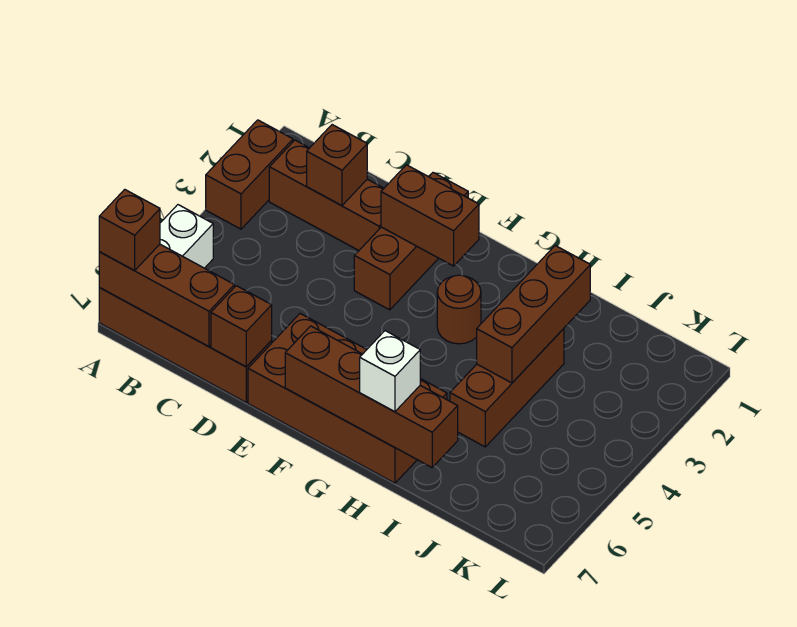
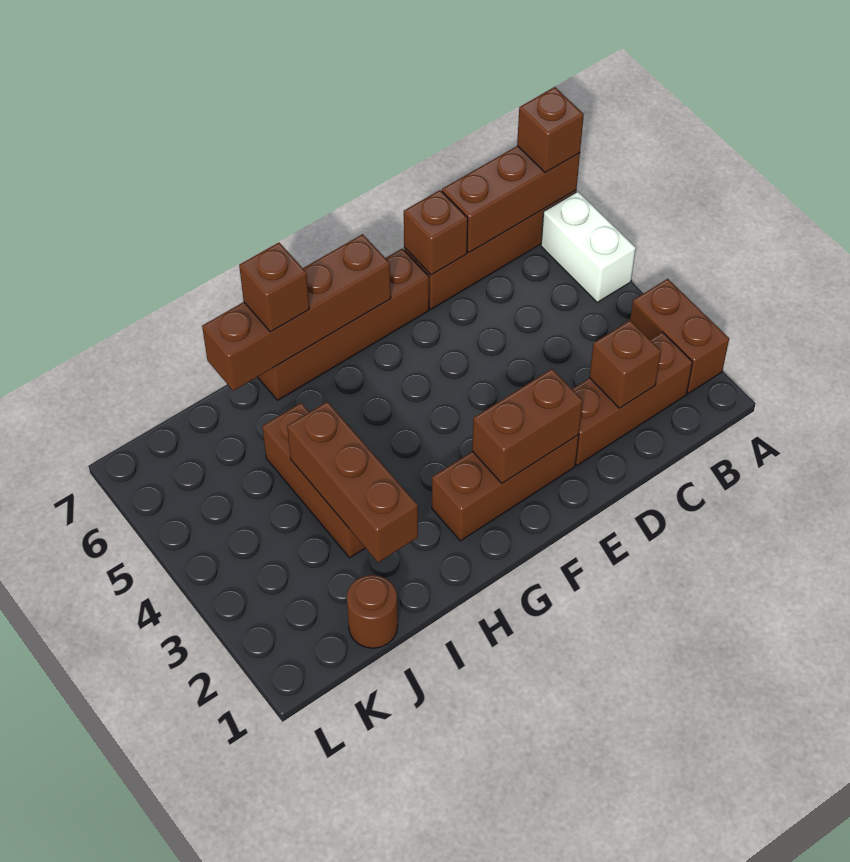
brown 1x3 brick [354,173,468,310] -> brown 1x3 brick turned to [432,435,579,541]
brown 2x4 brick [248,314,447,483] -> brown 1x4 brick [258,248,429,400]
brown 1x1 round brick [437,275,481,344] -> brown 1x1 round brick moved to [347,575,398,648]
white 1x1 brick [360,331,420,412] -> brown 1x1 brick [239,243,309,332]

